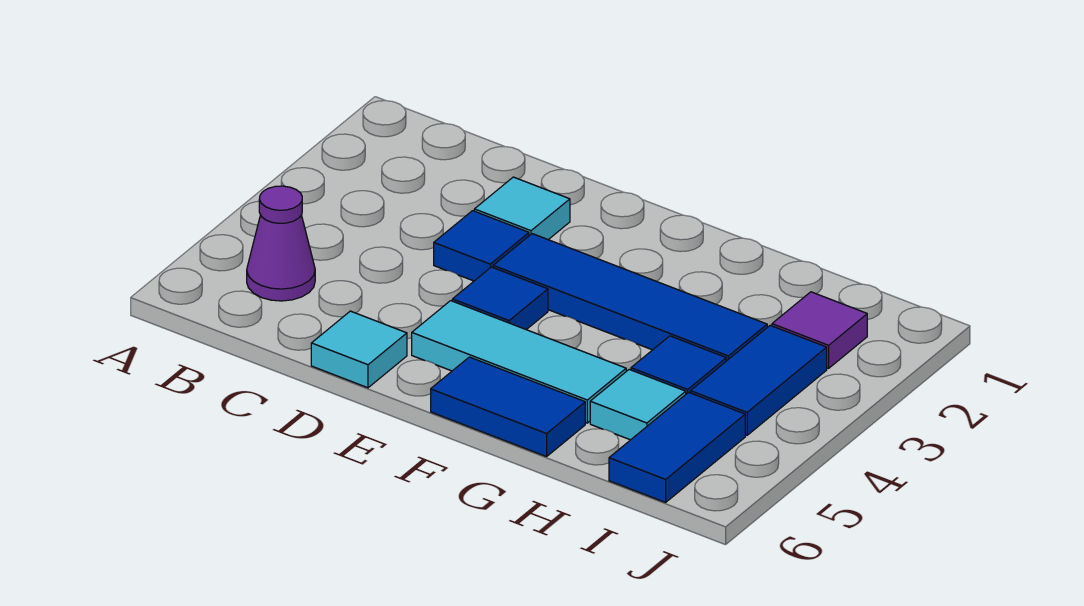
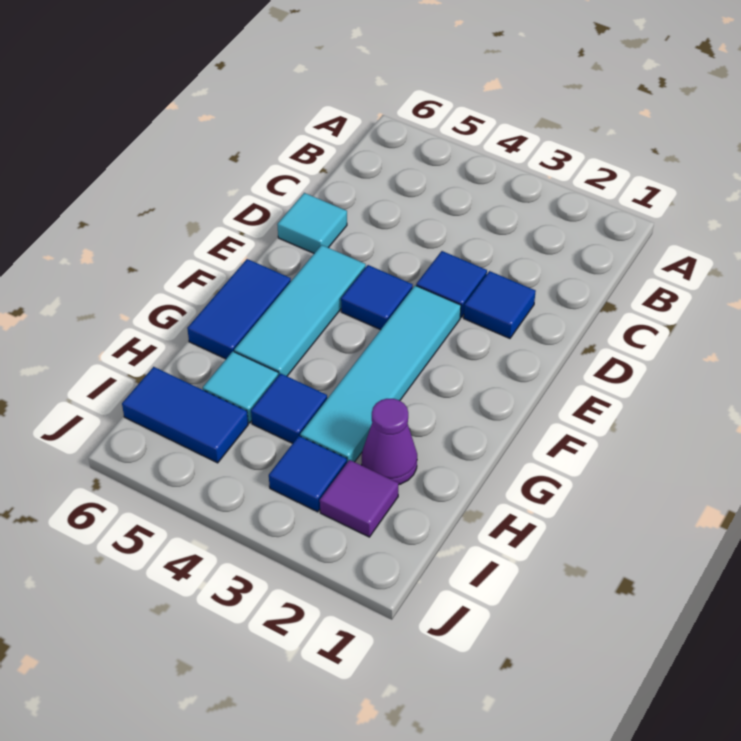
purple 1x1 cone [247,186,315,301] -> purple 1x1 cone moved to [362,399,417,484]
cyan 1x1 tile [474,177,570,240] -> blue 1x1 tile [464,271,536,338]
blue 1x4 tile [493,234,767,361] -> cyan 1x4 tile [300,285,461,462]
blue 1x2 tile [691,325,827,435] -> blue 1x1 tile [269,436,347,512]

